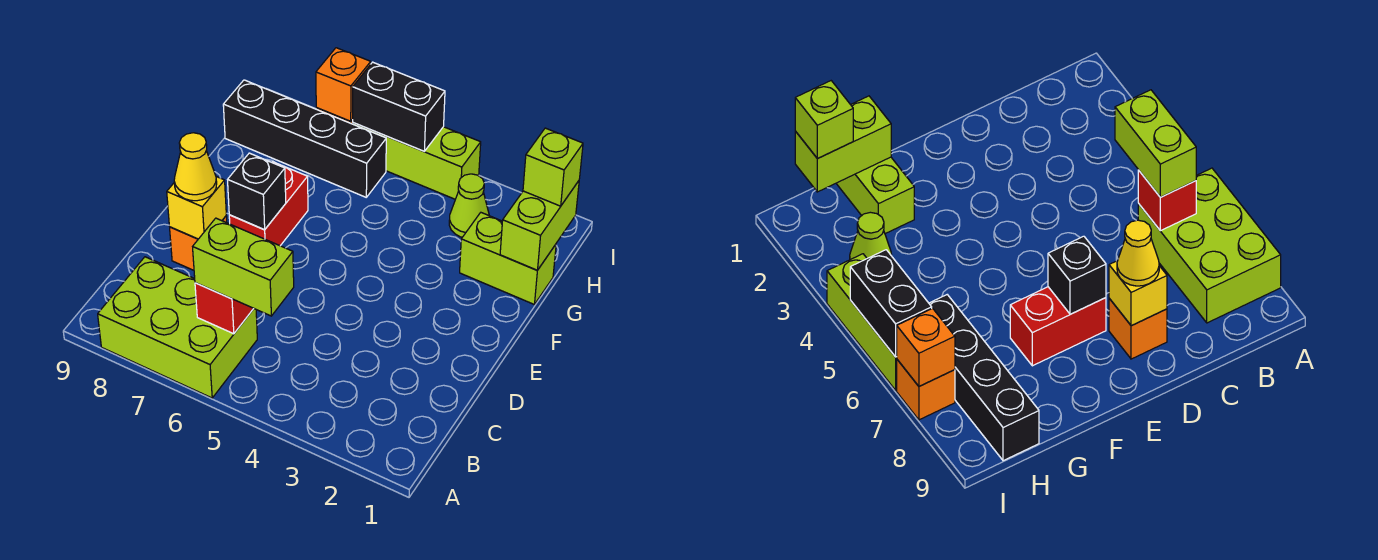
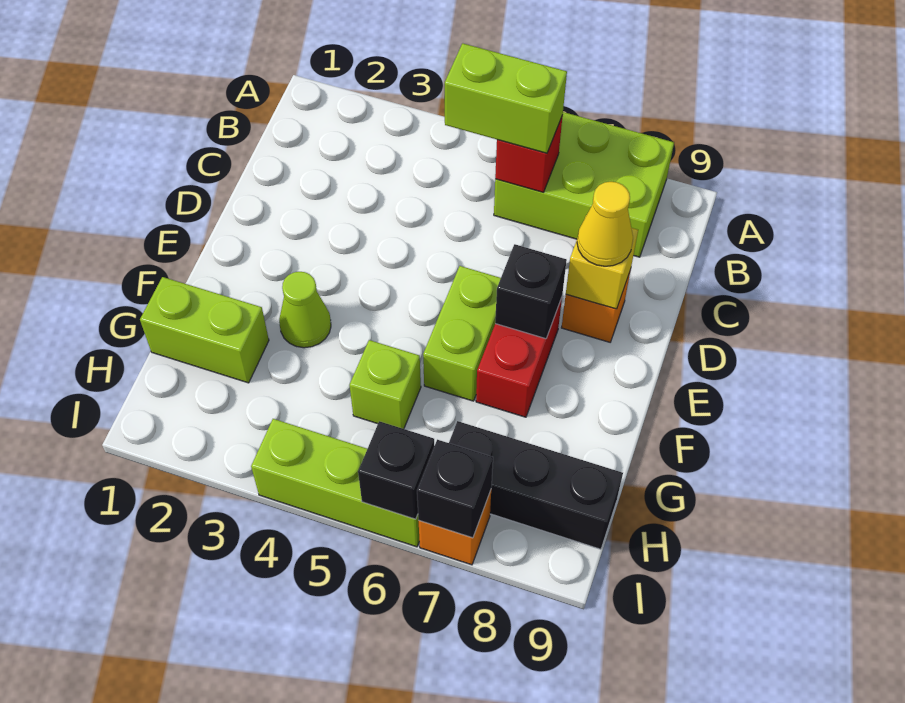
lime 1x2 brick [500,181,579,270] -> lime 1x2 brick moved to [423,266,501,401]
lime 1x1 brick [523,128,583,206] -> lime 1x1 brick moved to [350,340,421,429]
lime 1x1 cone [449,174,489,237] -> lime 1x1 cone moved to [279,272,331,348]
black 1x4 brick [223,80,386,197] -> black 1x3 brick [449,421,623,549]
black 1x2 brick [352,62,445,151] -> black 1x1 brick [358,421,435,519]
orange 1x1 brick [316,48,371,121] -> black 1x1 brick [417,440,493,538]

